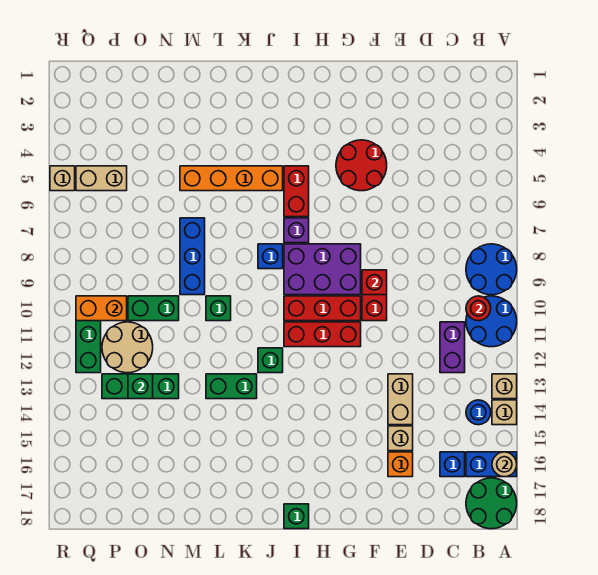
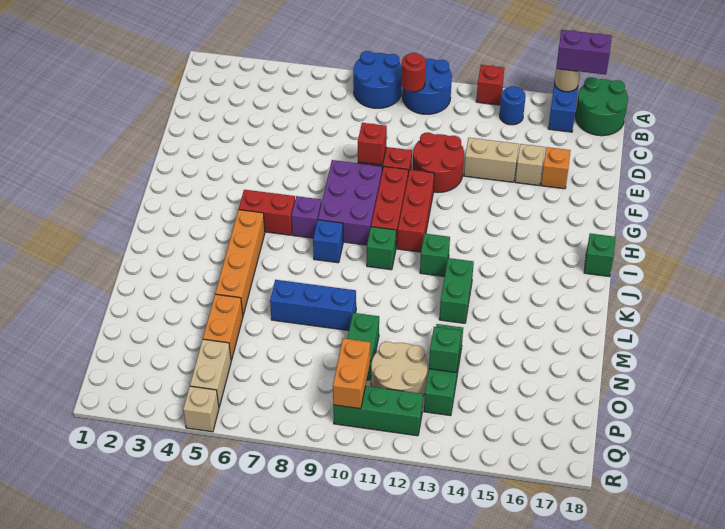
tan 1x1 brick [492,374,517,399] -> red 1x1 brick [476,65,504,105]
tan 1x1 brick [492,400,517,425] -> none
purple 1x2 brick [440,322,465,373] -> purple 1x2 brick moved to [556,30,612,75]
blue 1x1 brick [440,452,465,477] -> none
red 2x2 round brick [336,140,387,191] -> red 2x2 round brick moved to [413,132,464,192]
green 1x1 brick [206,296,231,321] -> green 1x1 brick moved to [367,227,396,270]
none -> orange 1x2 brick [203,294,243,361]

